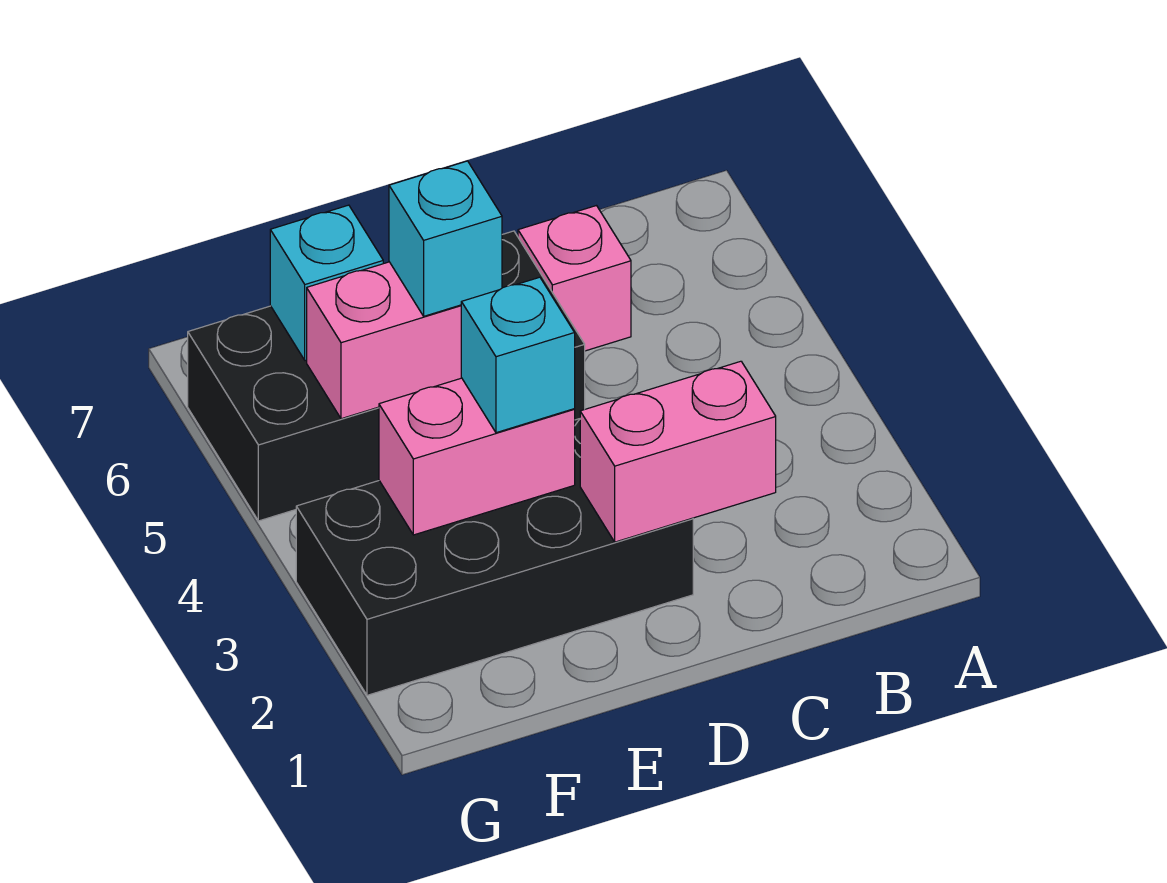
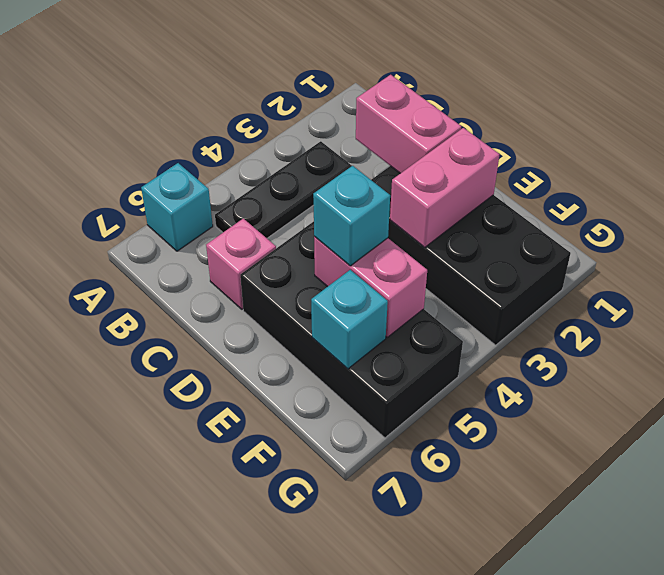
none -> black 1x3 plate [215,141,352,238]
pink 1x2 brick [379,378,575,535] -> pink 1x2 brick turned to [390,128,500,247]
cyan 1x1 brick [461,277,575,433] -> cyan 1x1 brick moved to [141,163,213,251]

